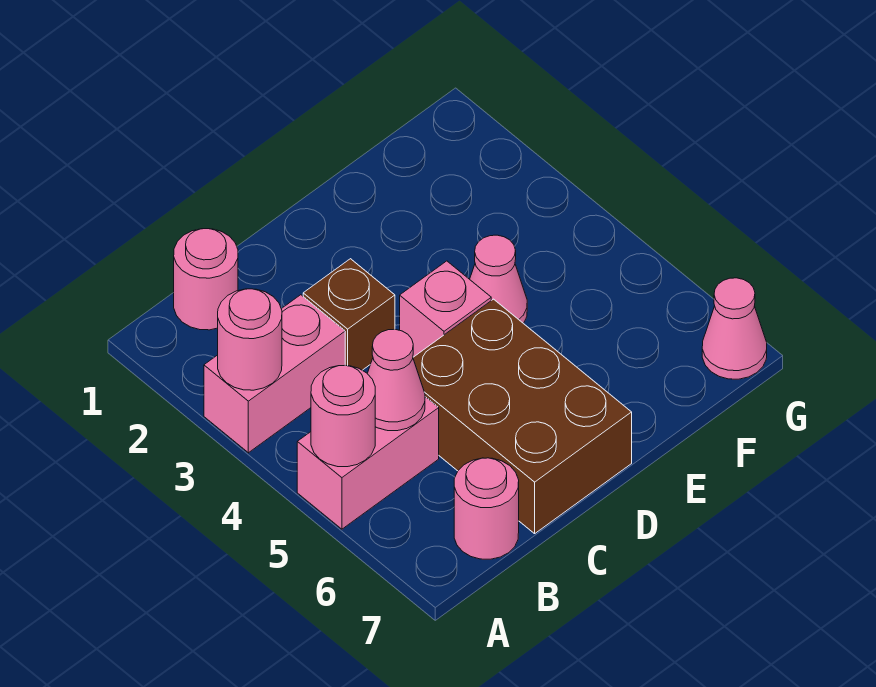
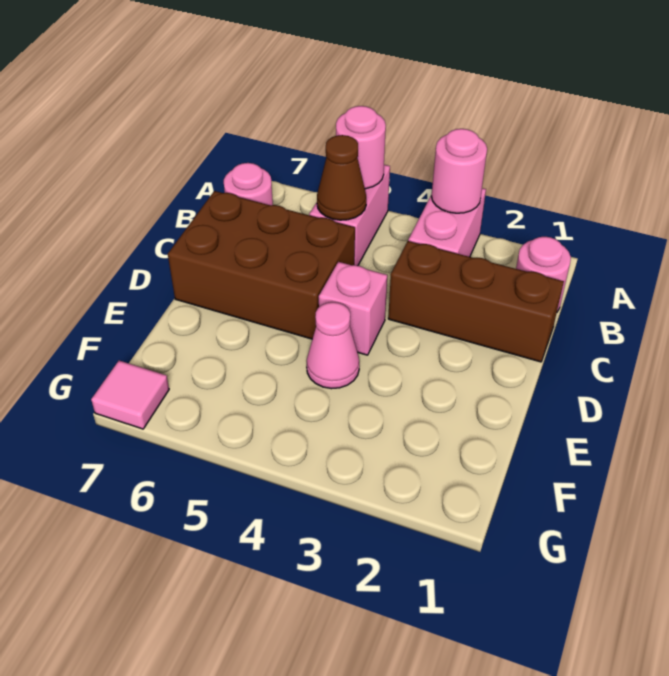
pink 1x1 cone [367,329,425,431] -> brown 1x1 cone [317,135,366,220]
brown 1x1 brick [303,259,395,370] -> brown 1x3 brick [388,241,564,362]
pink 1x1 cone [702,278,767,379] -> pink 1x1 tile [91,361,169,429]

